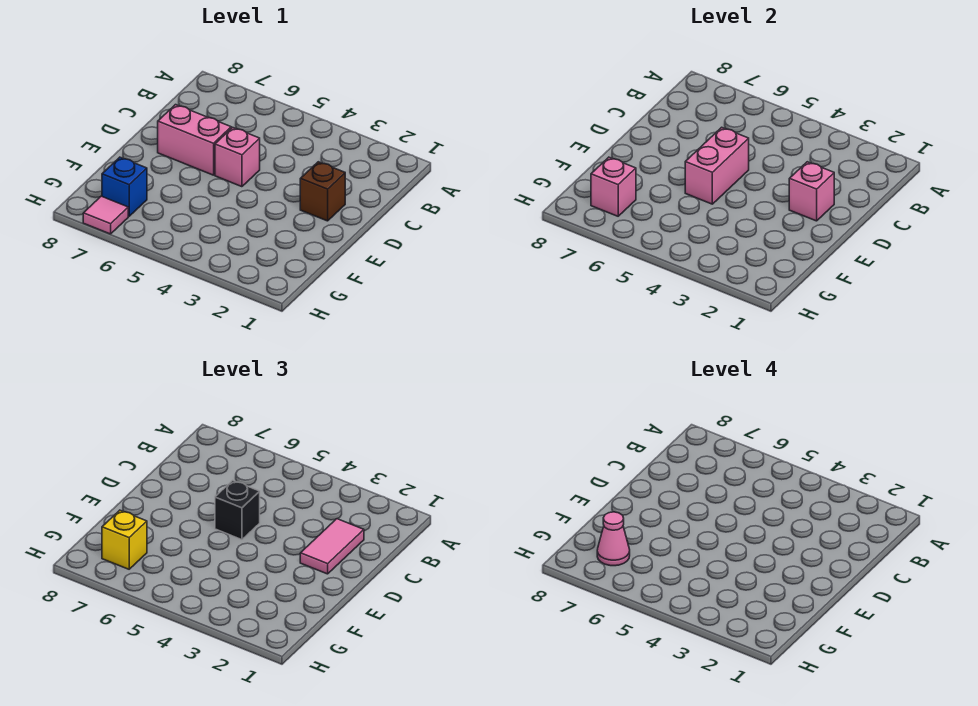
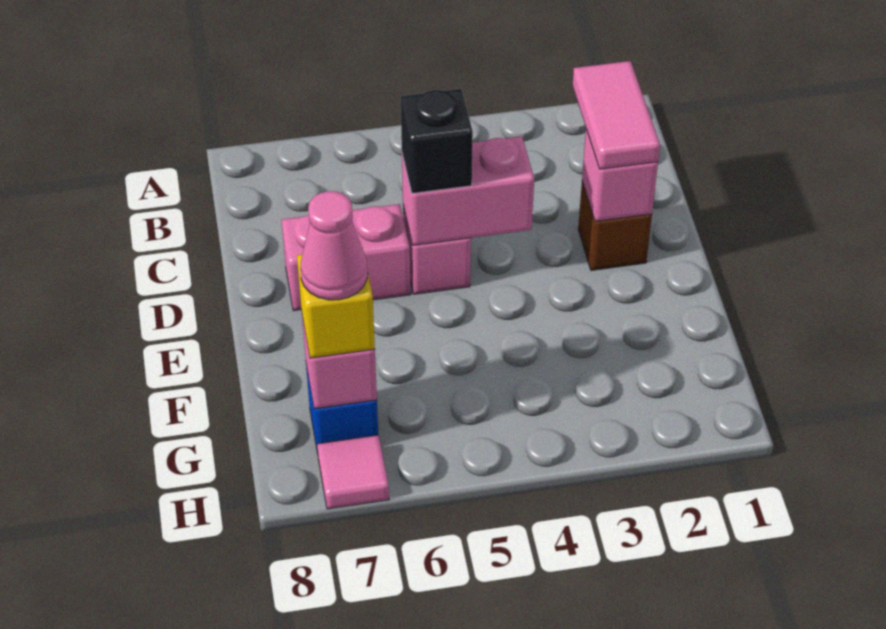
pink 1x2 brick [685,127,749,204] -> pink 1x2 brick turned to [402,136,534,245]

